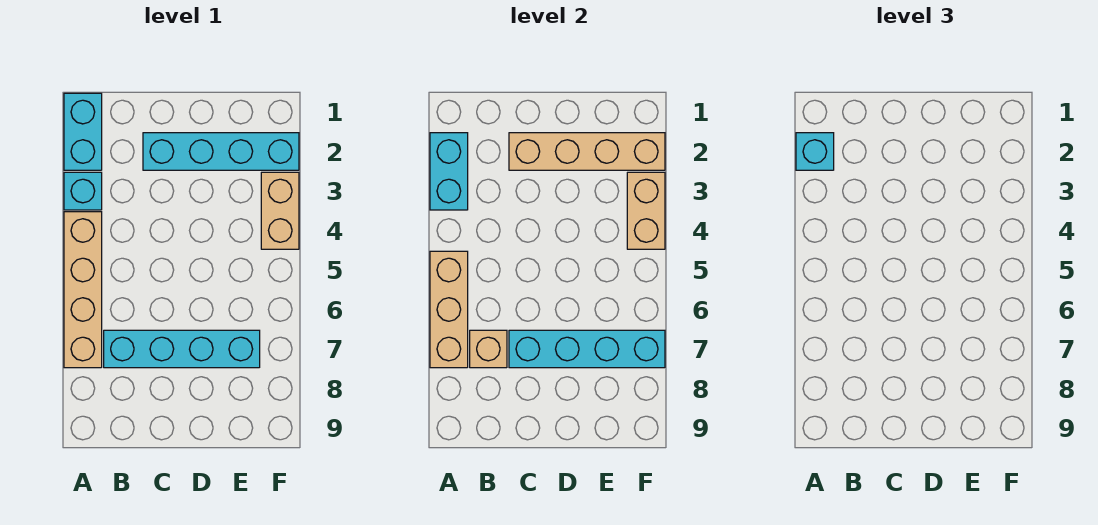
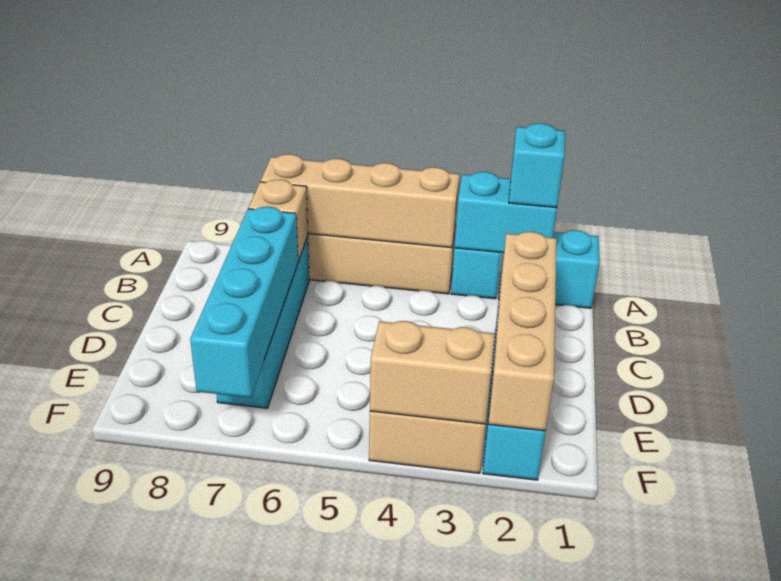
tan 1x3 brick [430,251,468,368] -> tan 1x4 brick [261,154,460,248]

